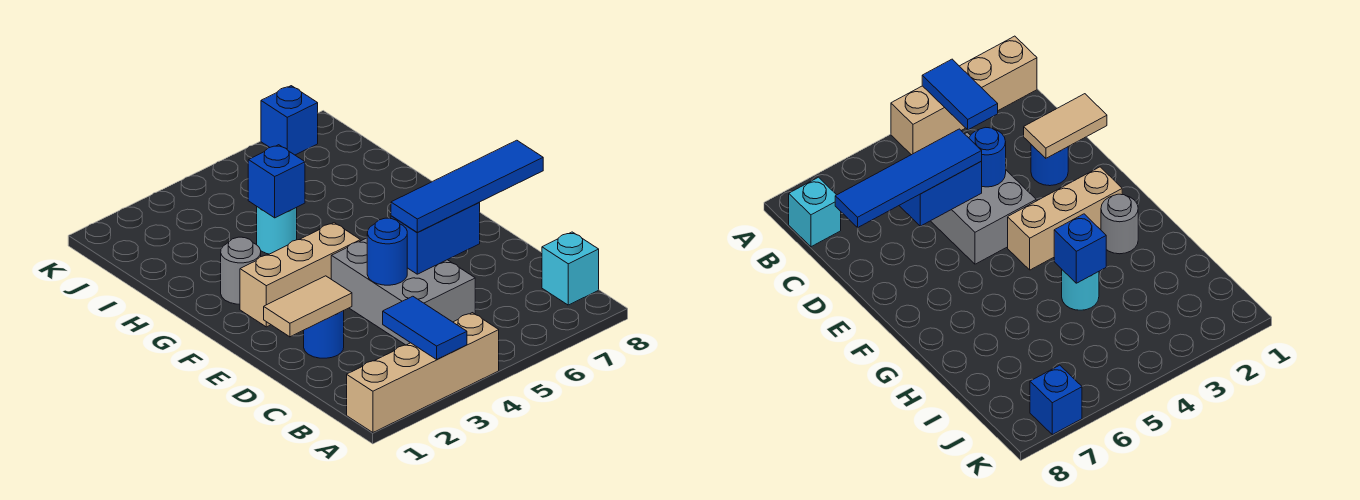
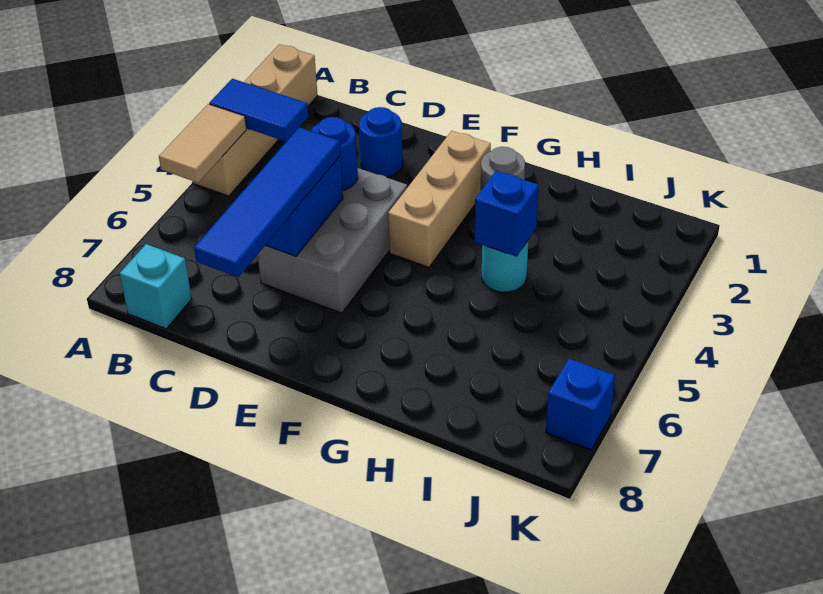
grey 2x3 brick [331,238,475,345] -> grey 2x3 brick turned to [258,168,407,313]
tan 1x2 tile [264,276,352,337] -> tan 1x2 tile moved to [159,104,246,183]

